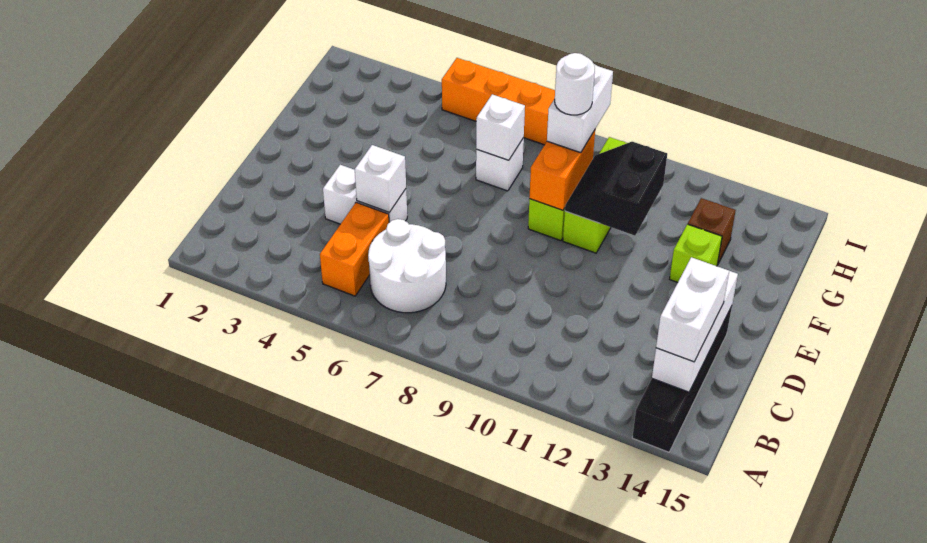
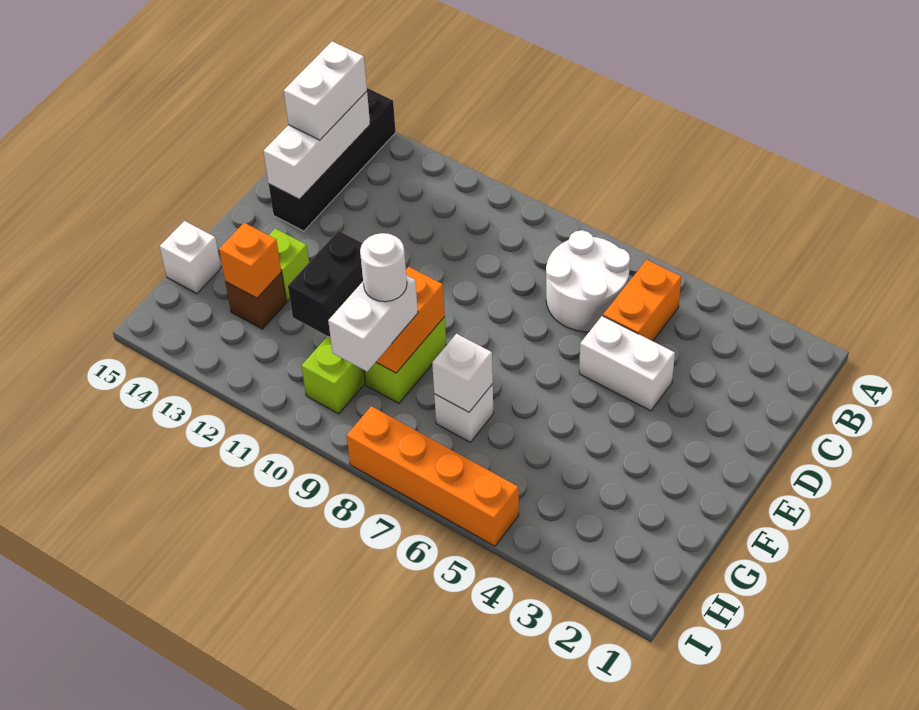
white 1x1 brick [355,145,406,213] -> white 1x1 brick moved to [160,221,221,293]
none -> orange 1x1 brick [219,223,281,298]

